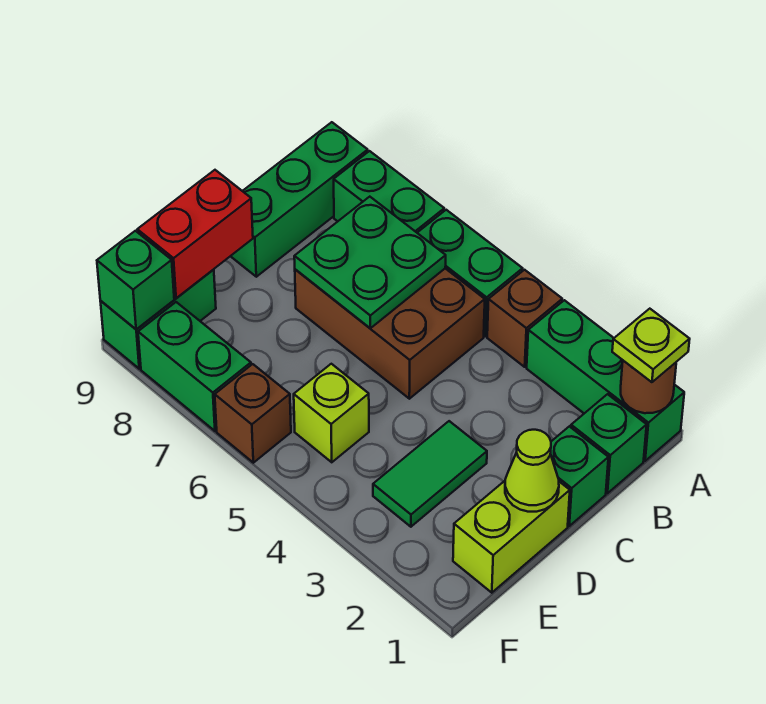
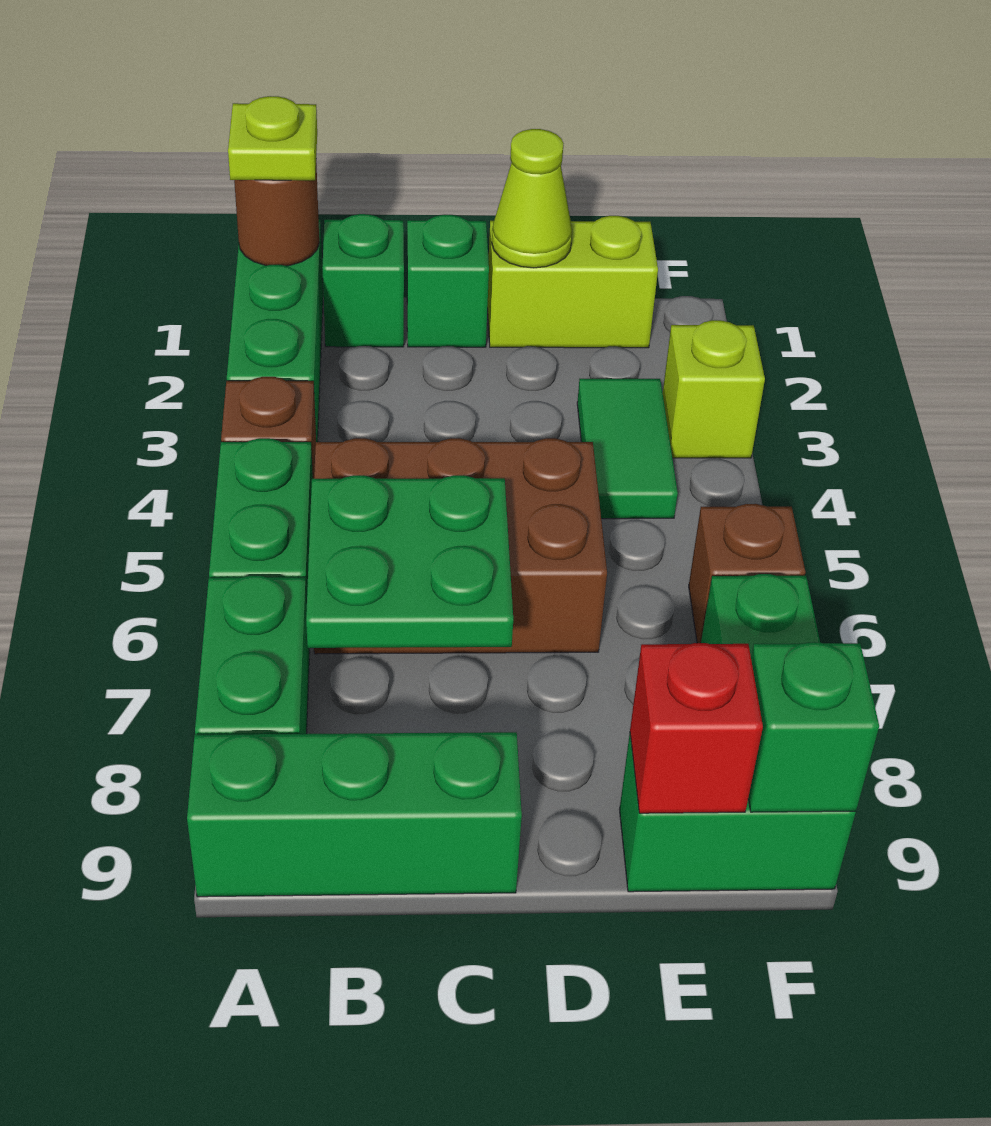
brown 2x3 brick [295,269,485,399] -> brown 2x3 brick turned to [314,438,607,654]
green 1x2 tile [373,421,487,527] -> green 1x2 tile turned to [577,379,678,519]
red 1x2 brick [137,170,253,298] -> red 1x1 brick [630,643,763,813]
lime 1x1 brick [294,364,369,462] -> lime 1x1 brick moved to [663,320,765,458]

